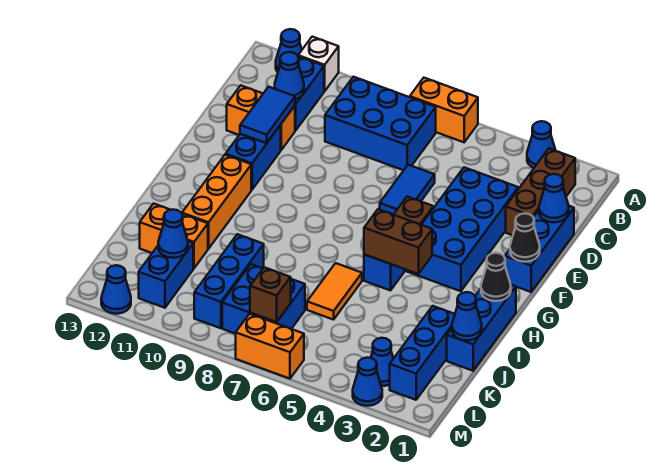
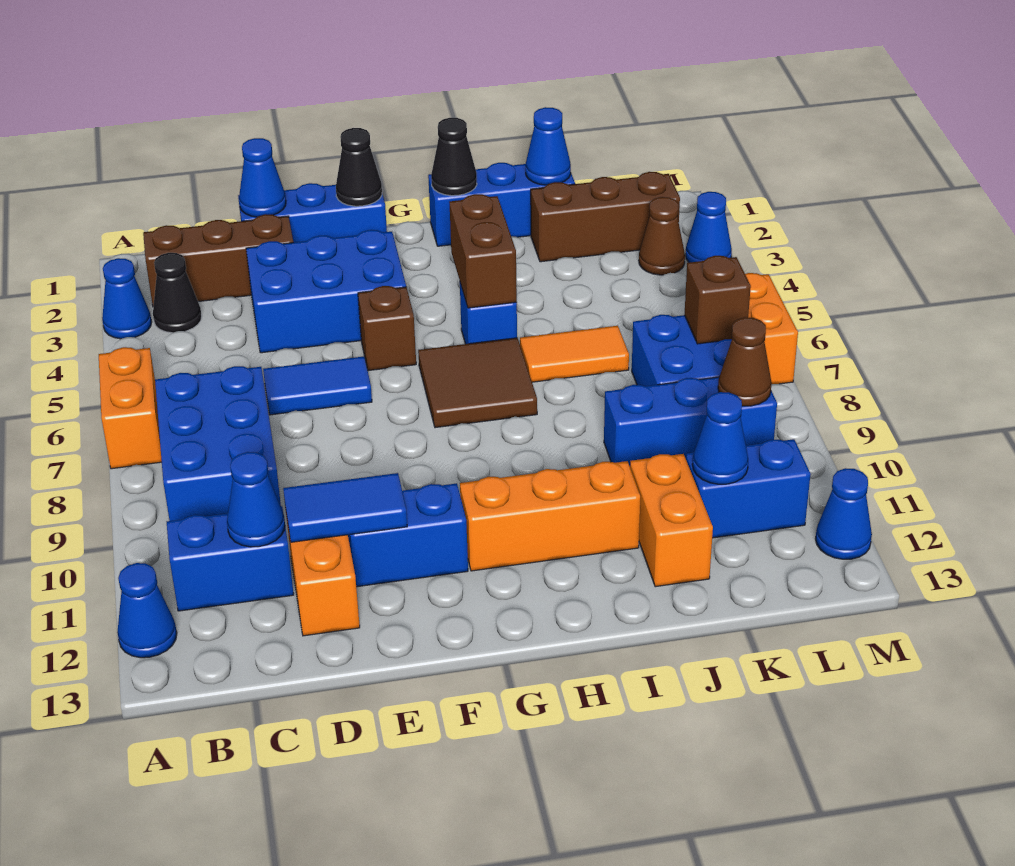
white 1x1 brick [298,37,339,91] -> none
none -> black 1x1 cone [153,253,202,333]
blue 2x4 brick [406,167,518,291] -> blue 2x3 brick [246,230,406,353]
none -> brown 2x2 tile [418,338,537,428]
blue 1x3 brick [390,306,455,400] -> brown 1x3 brick [531,172,680,262]
blue 1x1 cone [371,338,393,386] -> brown 1x1 cone [639,197,685,275]
none -> brown 1x1 cone [718,317,772,406]

